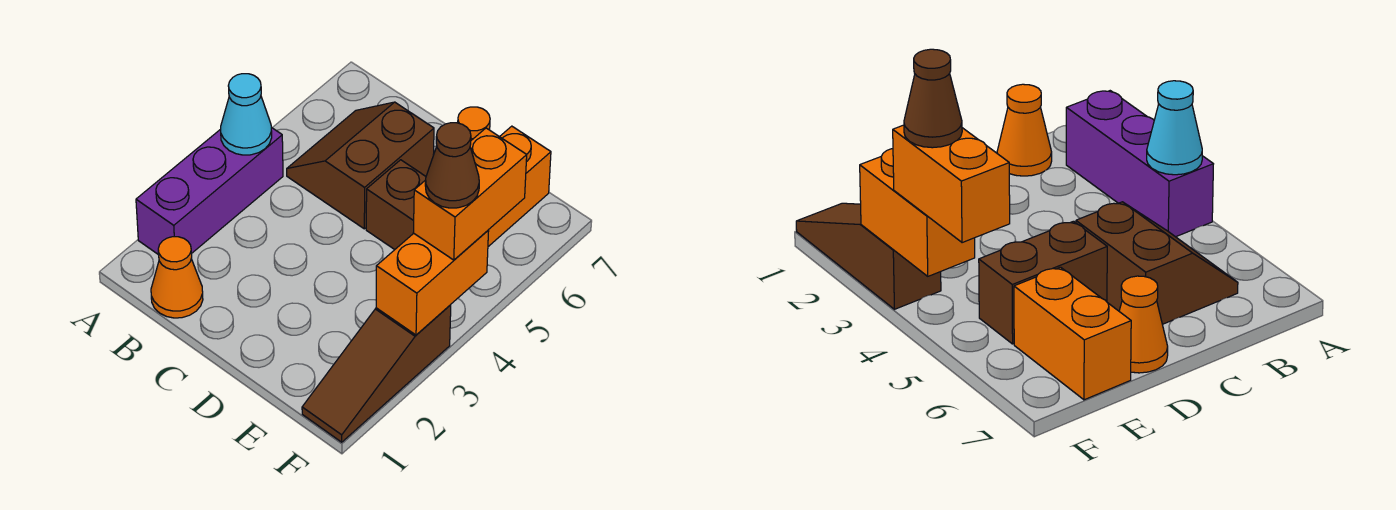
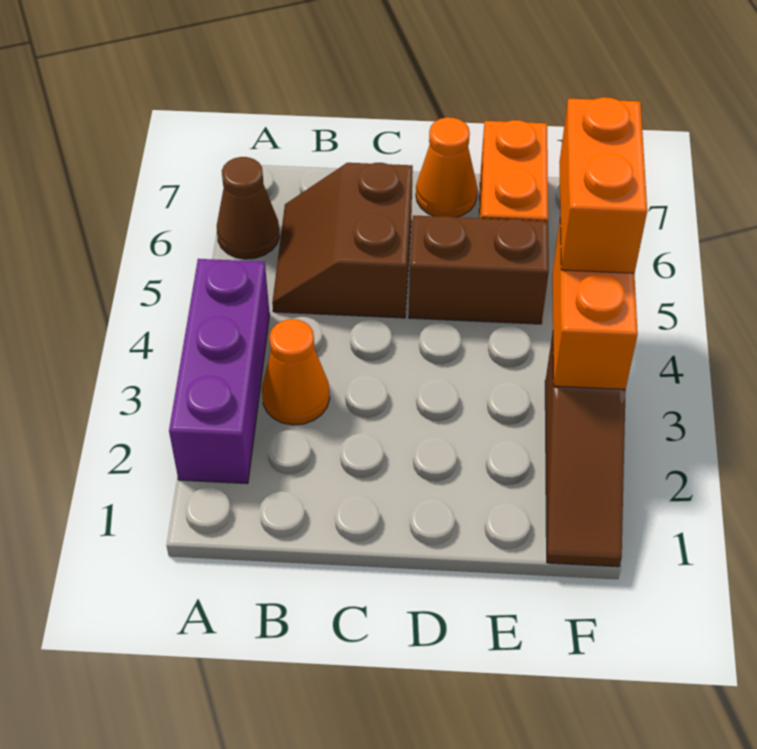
cyan 1x1 cone [221,74,272,155] -> none
orange 1x1 cone [151,237,203,318] -> orange 1x1 cone moved to [262,319,330,425]
brown 1x1 cone [425,123,479,208] -> brown 1x1 cone moved to [217,157,280,259]

